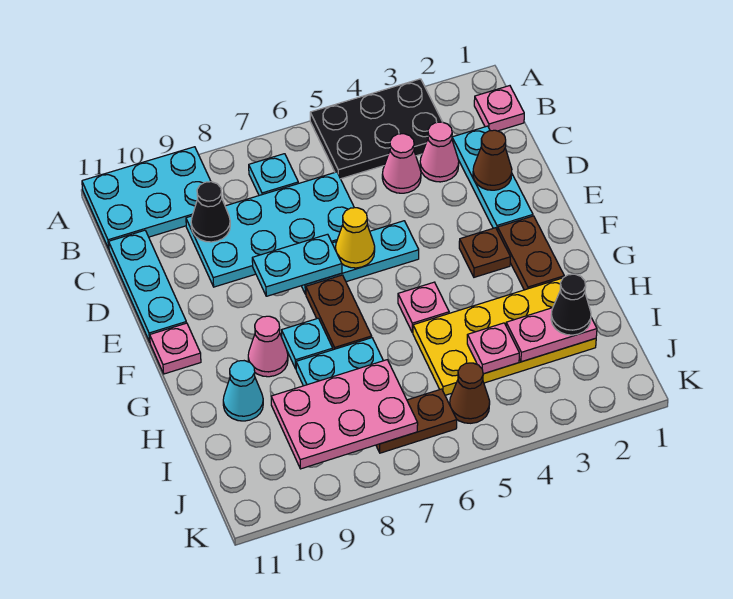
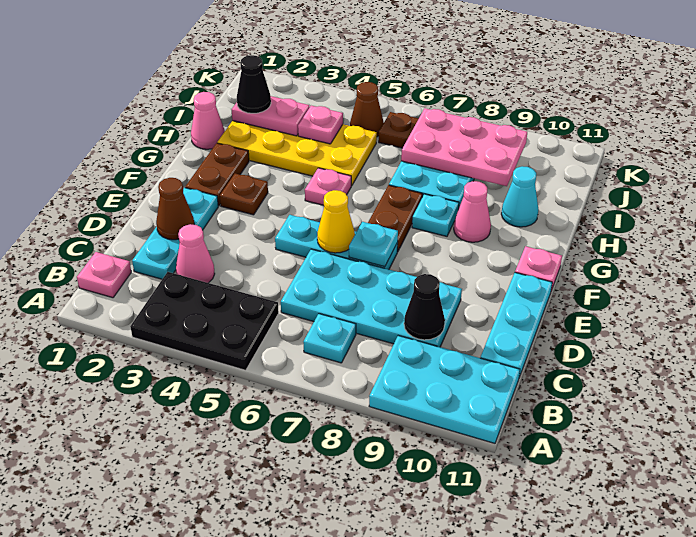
pink 1x1 cone [382,134,421,193] -> pink 1x1 cone moved to [191,92,225,149]
cyan 1x2 plate [252,234,342,296] -> cyan 1x1 plate [349,222,398,267]

